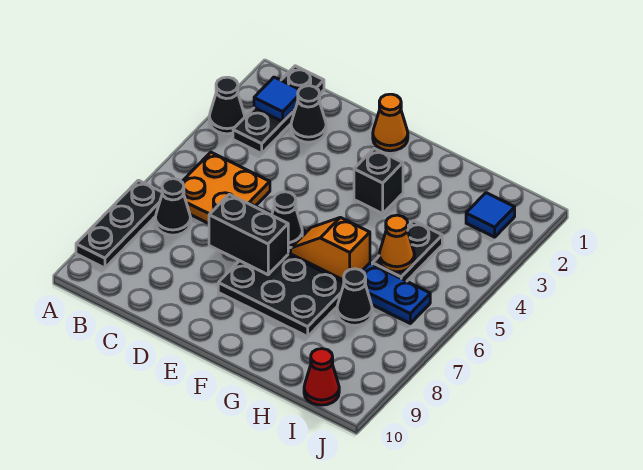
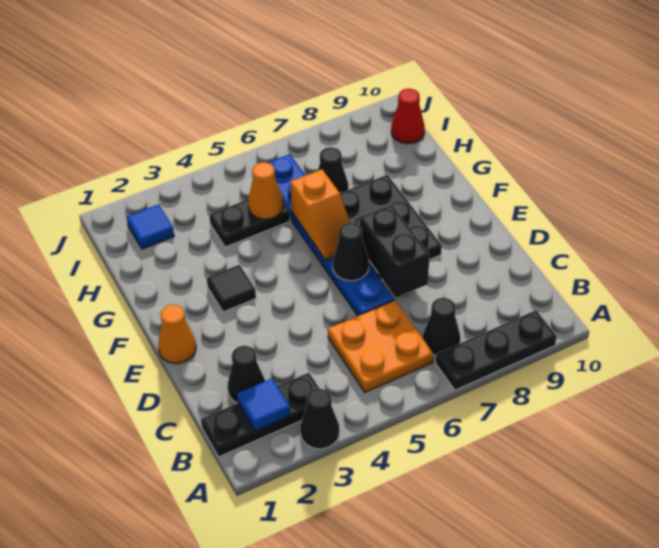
black 1x1 brick [354,149,403,214] -> black 1x1 tile [207,265,256,312]

